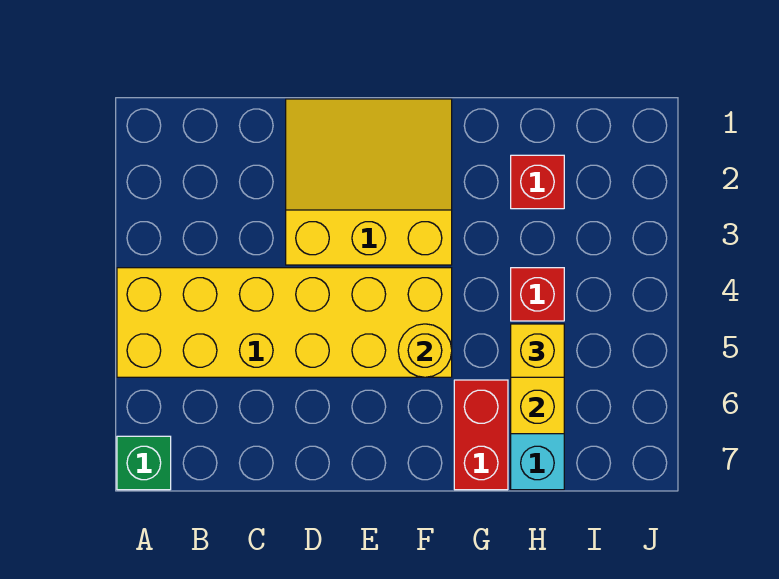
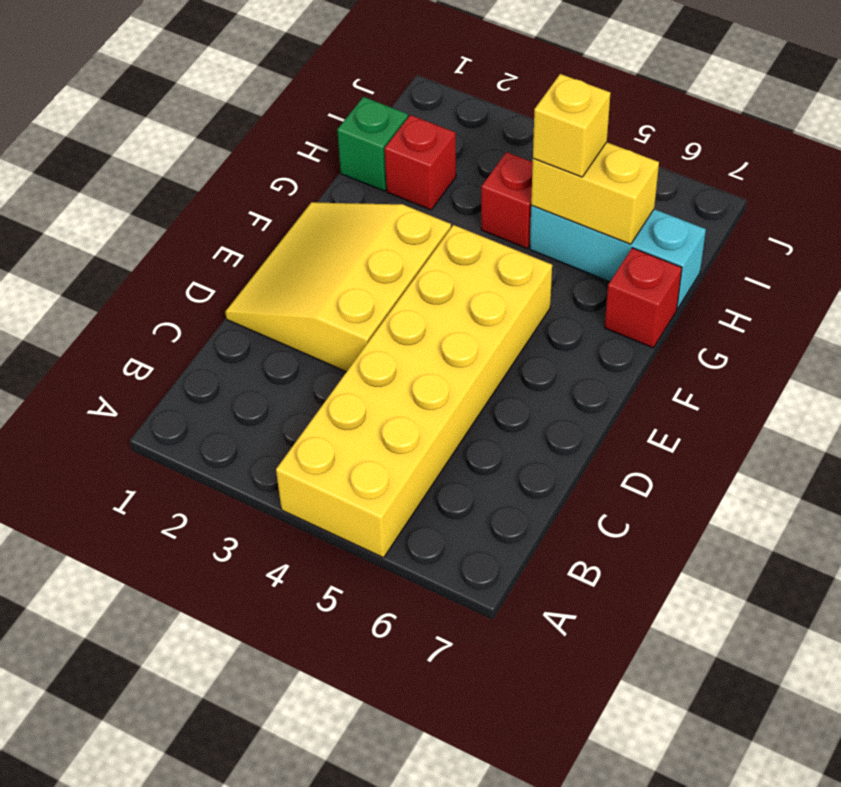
green 1x1 brick [117,436,171,490] -> green 1x1 brick moved to [337,97,408,191]
yellow 1x1 round brick [398,324,452,377] -> none
red 1x2 brick [454,380,508,490] -> red 1x1 brick [605,248,682,348]

